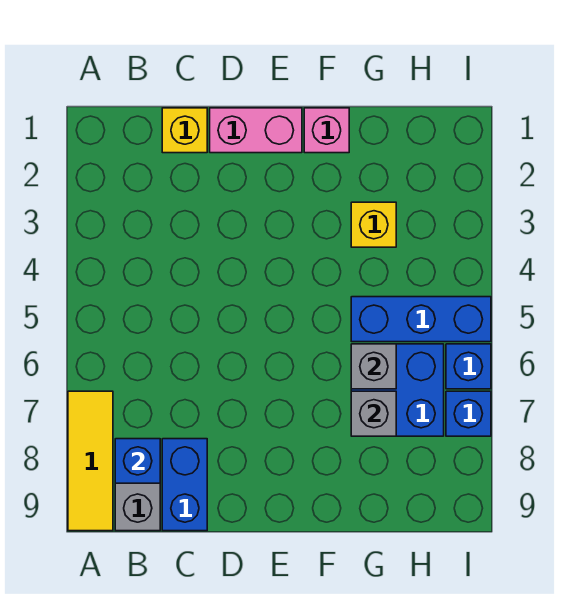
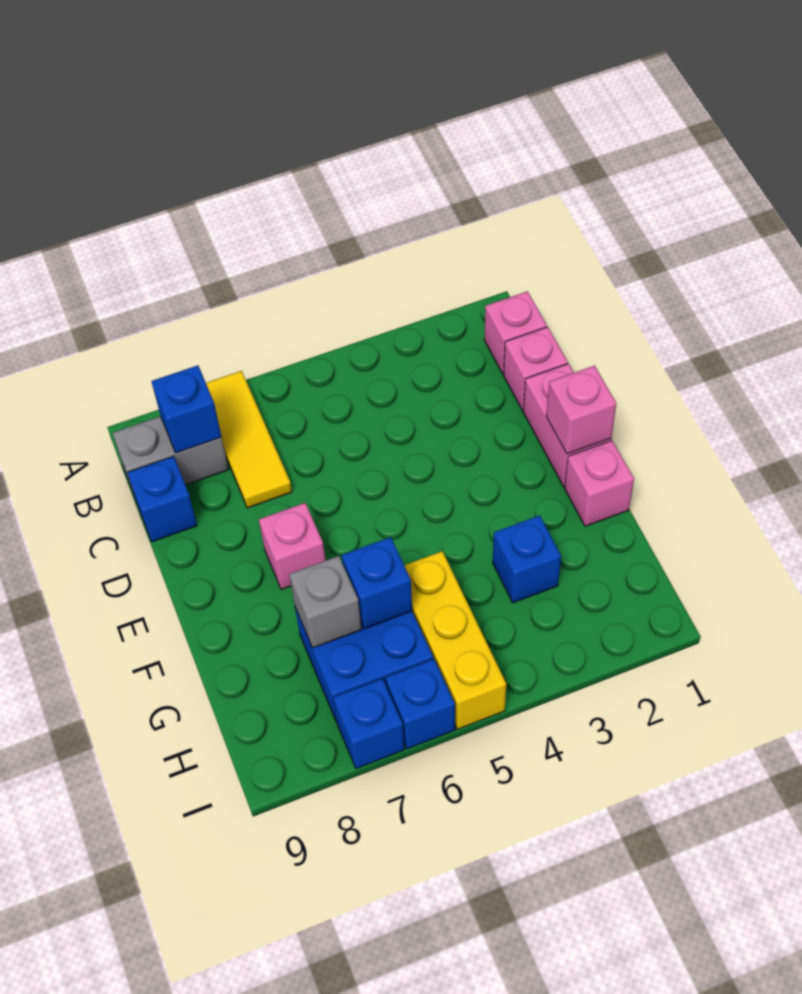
yellow 1x3 tile [68,391,113,531] -> yellow 1x3 tile turned to [206,371,292,508]
none -> pink 1x1 brick [484,291,547,374]
yellow 1x1 brick [162,108,207,153] -> pink 1x1 brick [504,327,568,410]
blue 1x2 brick [162,439,207,531] -> blue 1x1 brick [127,456,197,542]
none -> pink 1x1 brick [546,366,616,454]
none -> pink 1x1 brick [259,503,325,590]
yellow 1x1 brick [351,202,396,247] -> blue 1x1 brick [493,516,561,603]
blue 1x3 brick [351,297,491,342] -> yellow 1x3 brick [404,551,506,729]
grey 1x1 brick [351,344,396,389] -> blue 1x1 brick [342,537,412,629]

